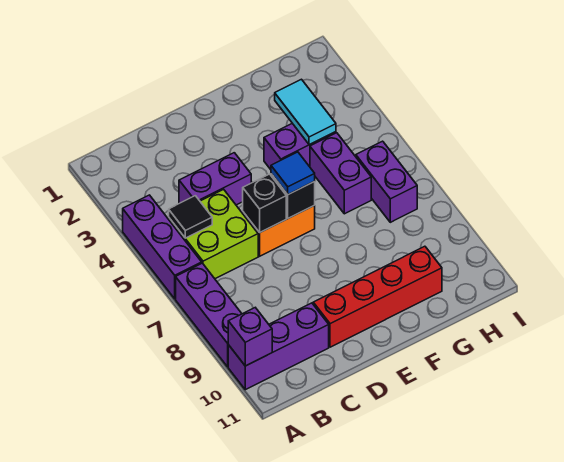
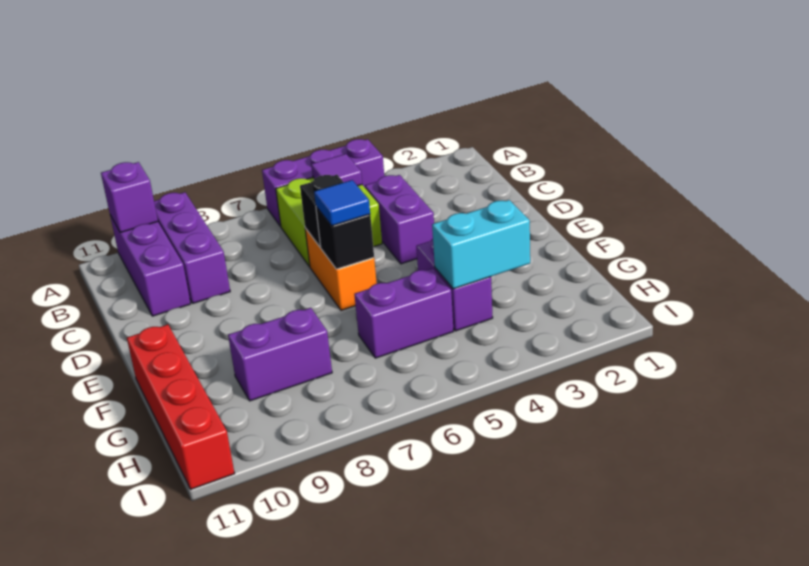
purple 1x3 brick [176,263,242,367] -> purple 1x3 brick turned to [154,192,230,303]
black 1x1 tile [169,196,212,238] -> purple 1x1 tile [311,154,362,186]
red 1x4 brick [313,246,442,347] -> red 1x4 brick moved to [127,325,235,489]
cyan 1x2 tile [275,79,336,145] -> cyan 1x2 brick [432,200,530,289]
purple 1x2 brick [356,141,417,222] -> purple 1x2 brick moved to [228,308,332,401]

